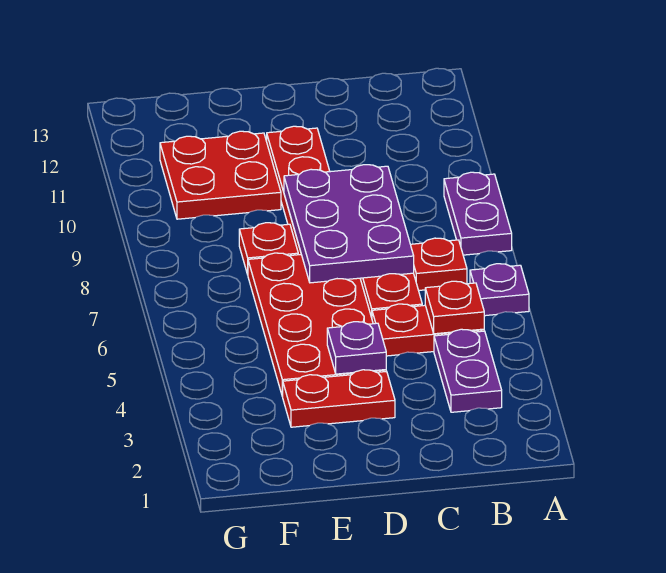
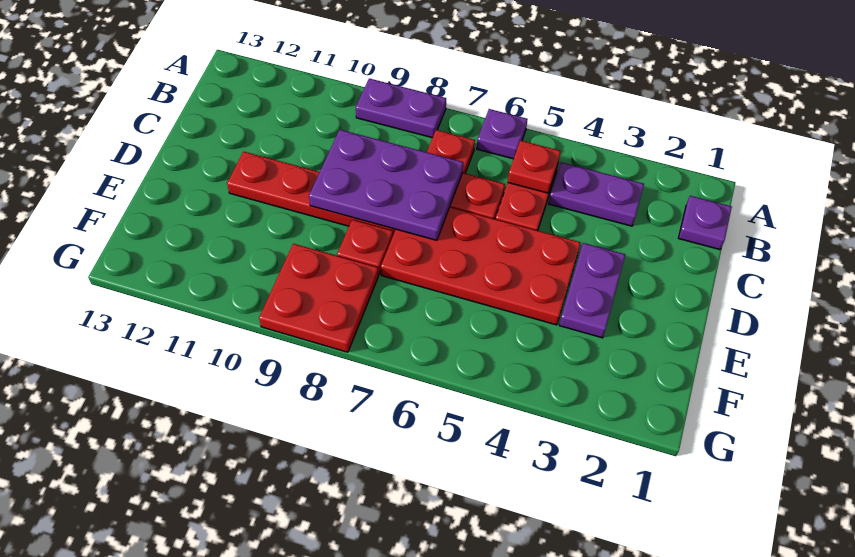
red 1x2 plate [283,370,395,427] -> purple 1x2 plate [559,243,625,338]
purple 1x1 plate [327,322,386,374] -> purple 1x1 plate moved to [679,196,732,250]
red 2x2 plate [160,131,281,219] -> red 2x2 plate moved to [259,244,378,352]

